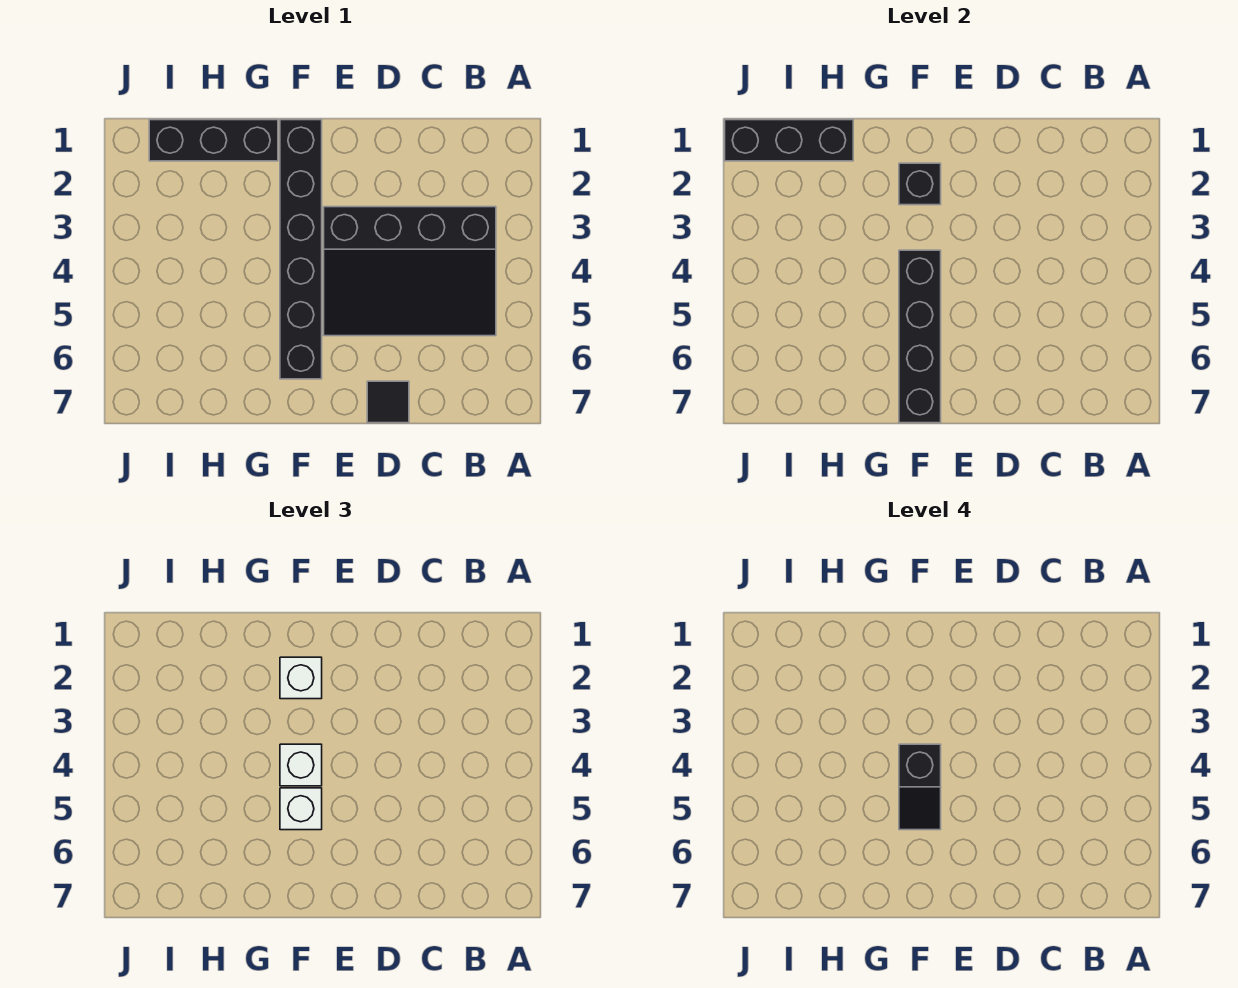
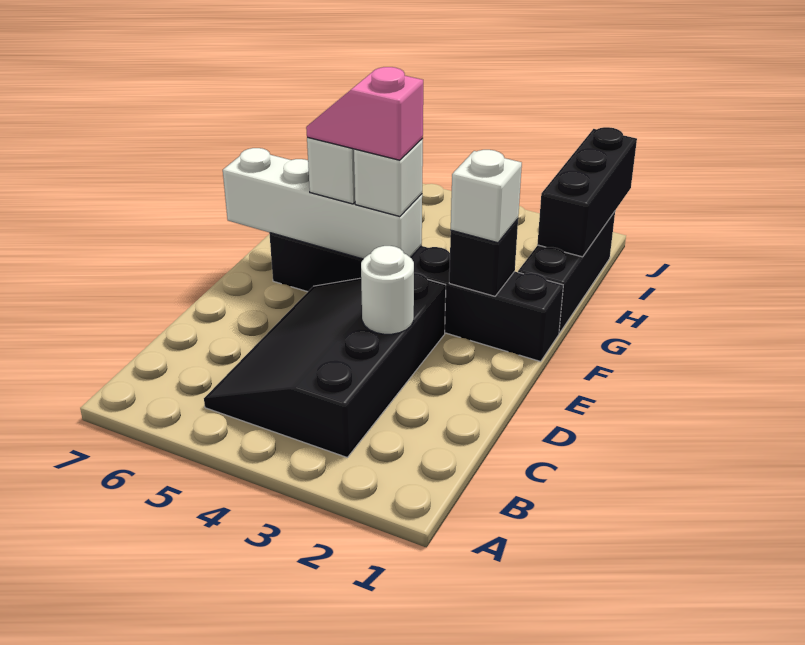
none -> white 1x1 round brick [361,246,414,334]
black 1x1 tile [367,381,409,423] -> none
black 1x4 brick [899,250,941,423] -> white 1x4 brick [223,148,422,259]
black 1x2 slope [899,744,941,830] -> pink 1x2 slope [306,67,423,160]

